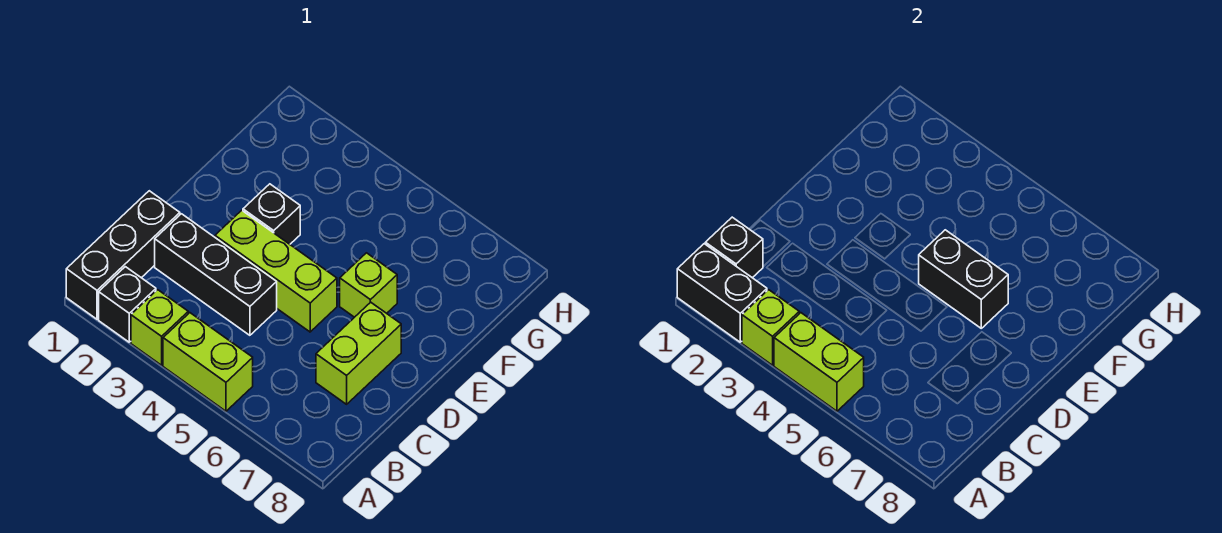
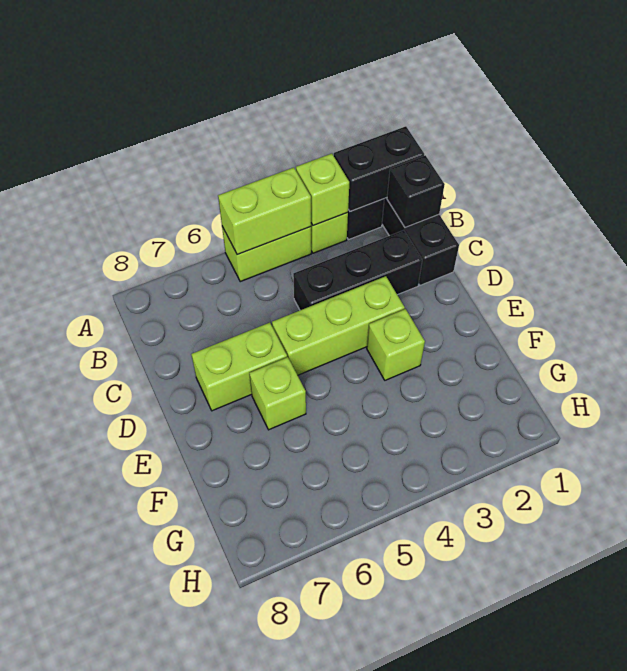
lime 1x2 brick [316,302,401,404] -> lime 1x2 brick turned to [191,323,287,411]
black 1x1 brick [243,184,300,244] -> lime 1x1 brick [367,309,425,380]
black 1x2 brick [919,230,1008,328] -> none

